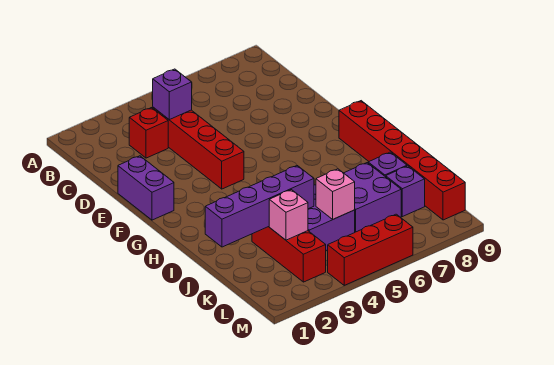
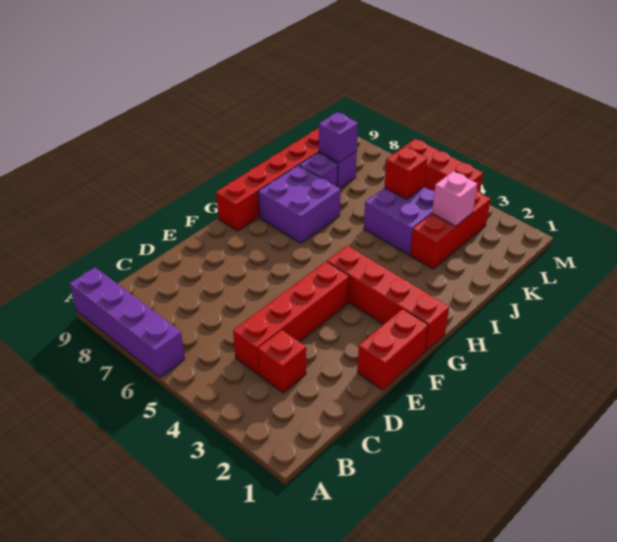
purple 1x1 brick [153,69,192,120] -> purple 1x1 brick moved to [319,112,358,163]
purple 1x2 brick [118,156,174,220] -> red 1x2 brick [357,309,428,390]
none -> red 1x4 brick [327,246,449,351]
purple 1x4 brick [205,166,314,247] -> purple 1x4 brick moved to [70,267,185,377]
purple 2x2 brick [344,163,401,232] -> purple 2x2 brick moved to [258,165,340,243]
pink 1x1 brick [316,169,355,219] -> red 1x1 brick [384,146,427,199]

